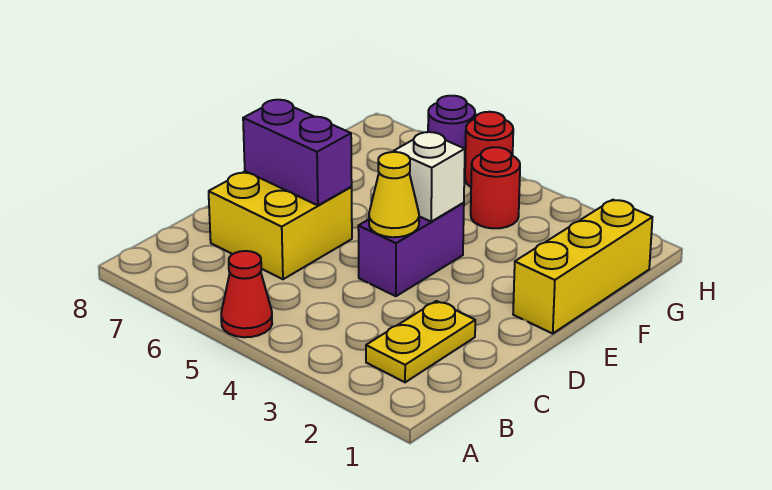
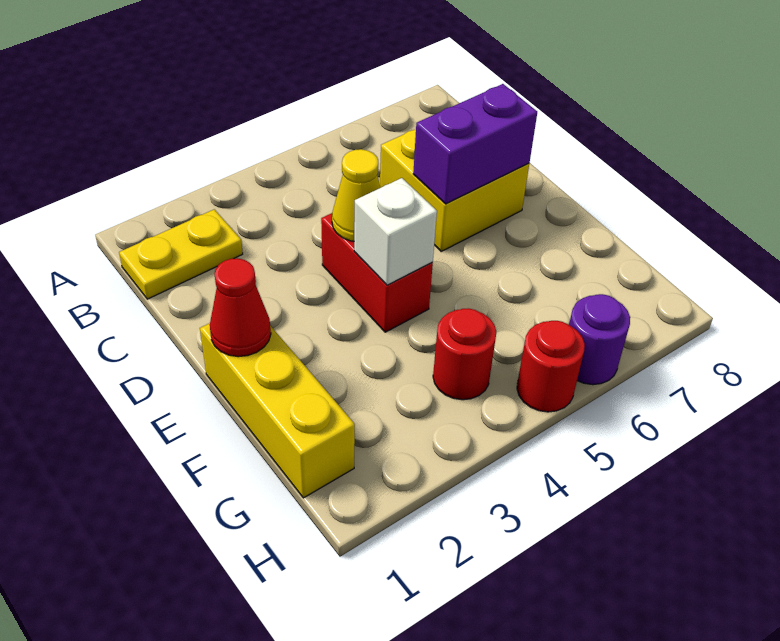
red 1x1 cone [221,251,272,337] -> red 1x1 cone moved to [210,258,271,357]
yellow 1x2 plate [366,301,475,382] -> yellow 1x2 plate turned to [119,209,243,299]
purple 1x2 brick [358,203,464,296] -> red 1x2 brick [321,213,433,332]

